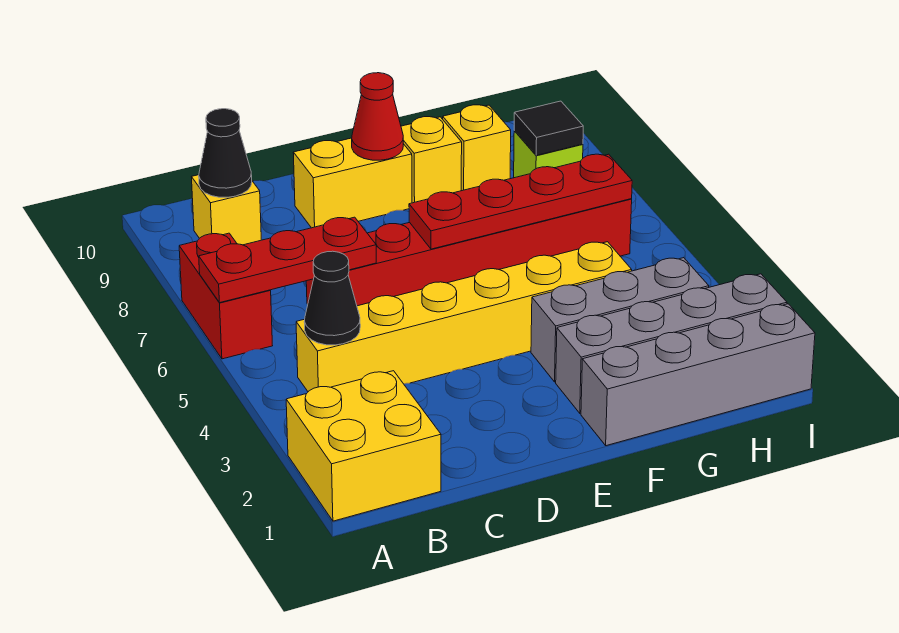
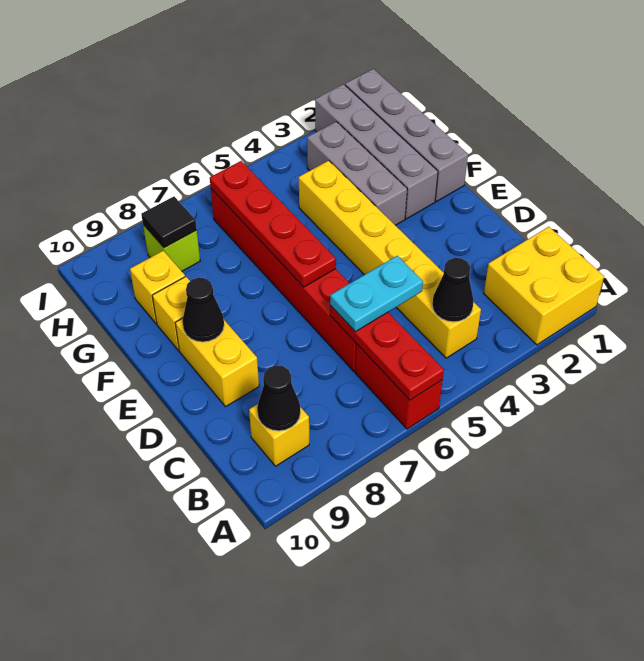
red 1x2 brick [179,233,273,359] -> red 1x2 brick turned to [355,344,443,429]
none -> cyan 1x2 plate [330,256,423,332]
red 1x1 cone [352,73,403,160] -> black 1x1 cone [183,278,224,342]

